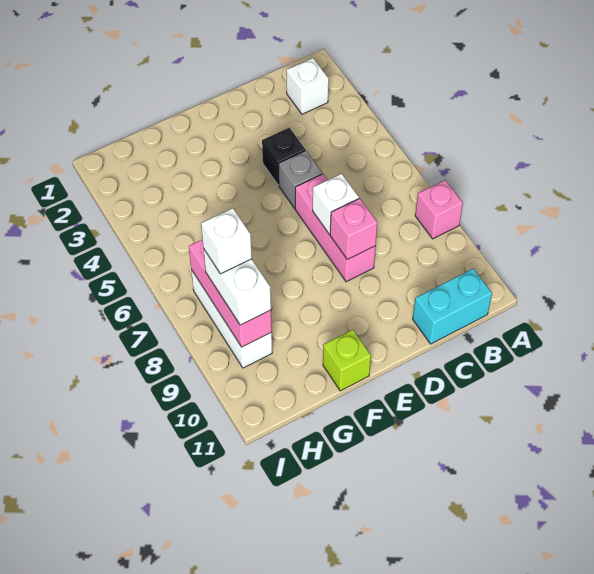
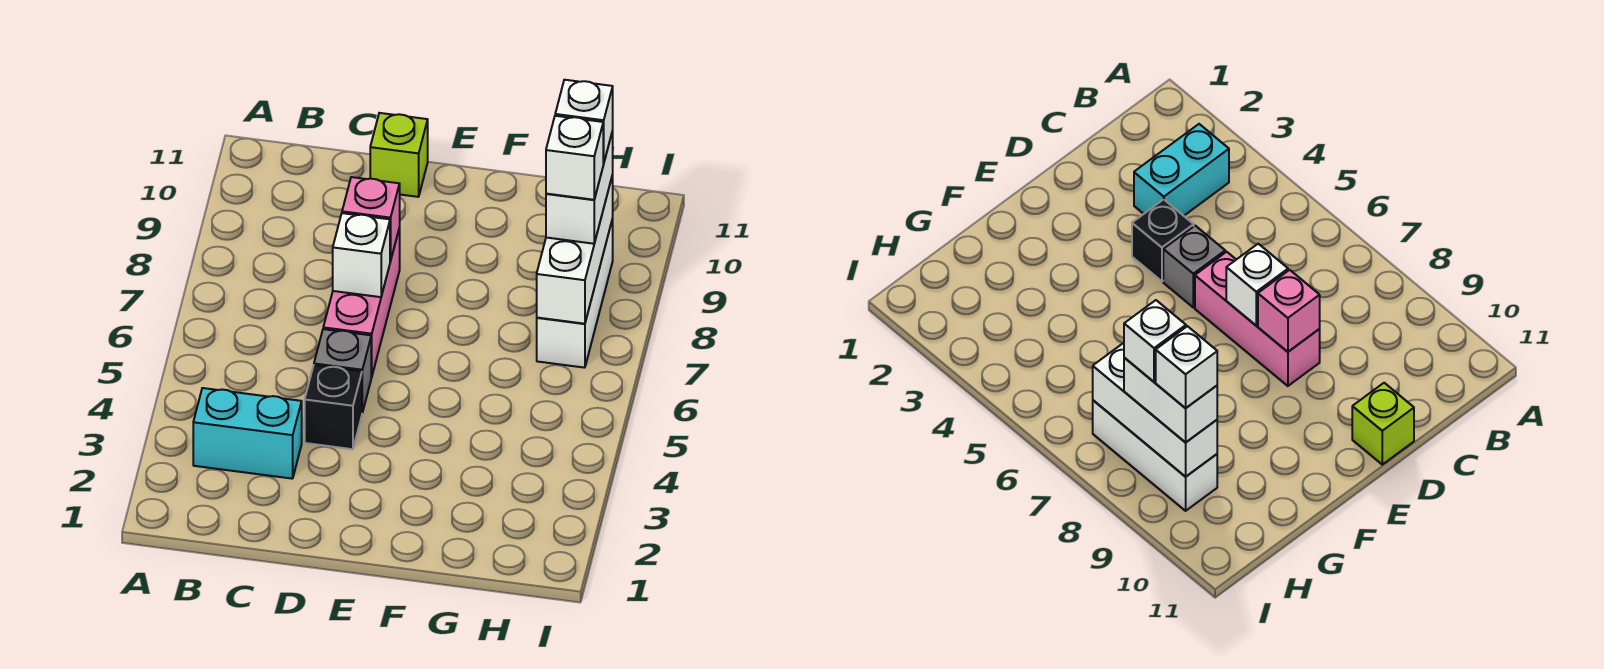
pink 1x1 brick [415,180,463,239] -> none
white 1x1 brick [287,58,329,114] -> white 1x1 brick moved to [555,80,613,163]
cyan 1x2 brick [413,269,492,344] -> cyan 1x2 brick moved to [193,388,302,479]
lime 1x1 brick [323,330,371,391] -> lime 1x1 brick moved to [370,113,428,197]
pink 1x3 brick [189,239,272,347] -> white 1x3 brick [537,175,613,324]

